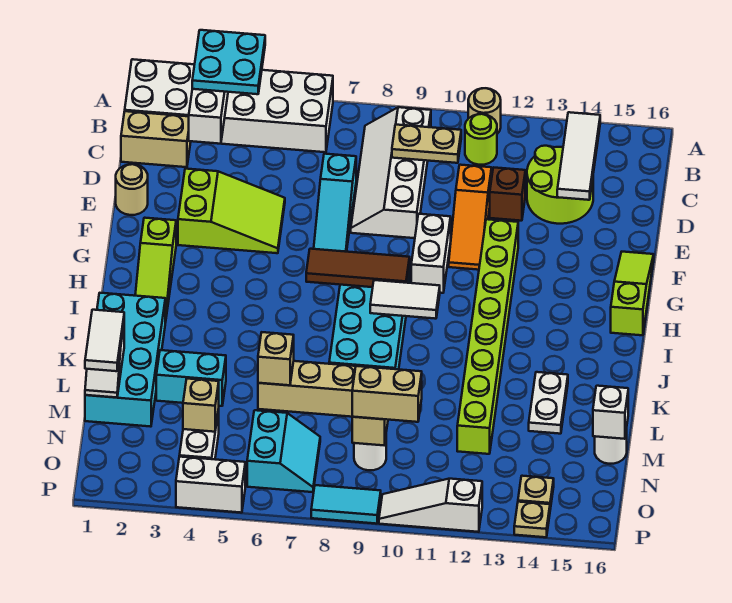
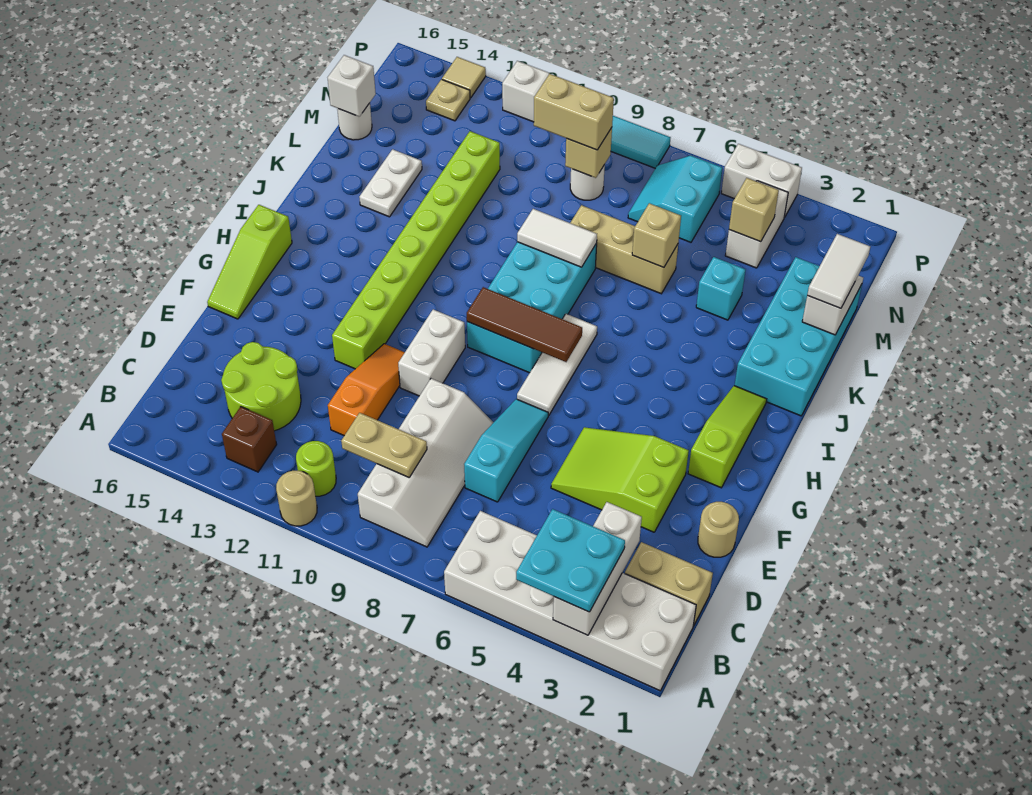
white 1x3 tile [557,112,600,200] -> white 1x3 tile moved to [517,314,597,415]
brown 1x1 brick [490,168,525,221] -> brown 1x1 brick moved to [222,407,277,472]
white 1x2 tile [370,280,440,319] -> white 1x2 tile moved to [517,209,597,267]
cyan 1x2 brick [156,350,226,406] -> cyan 1x1 brick [696,257,746,320]
tan 1x1 plate [514,502,550,537] -> tan 1x1 tile [442,57,486,98]

